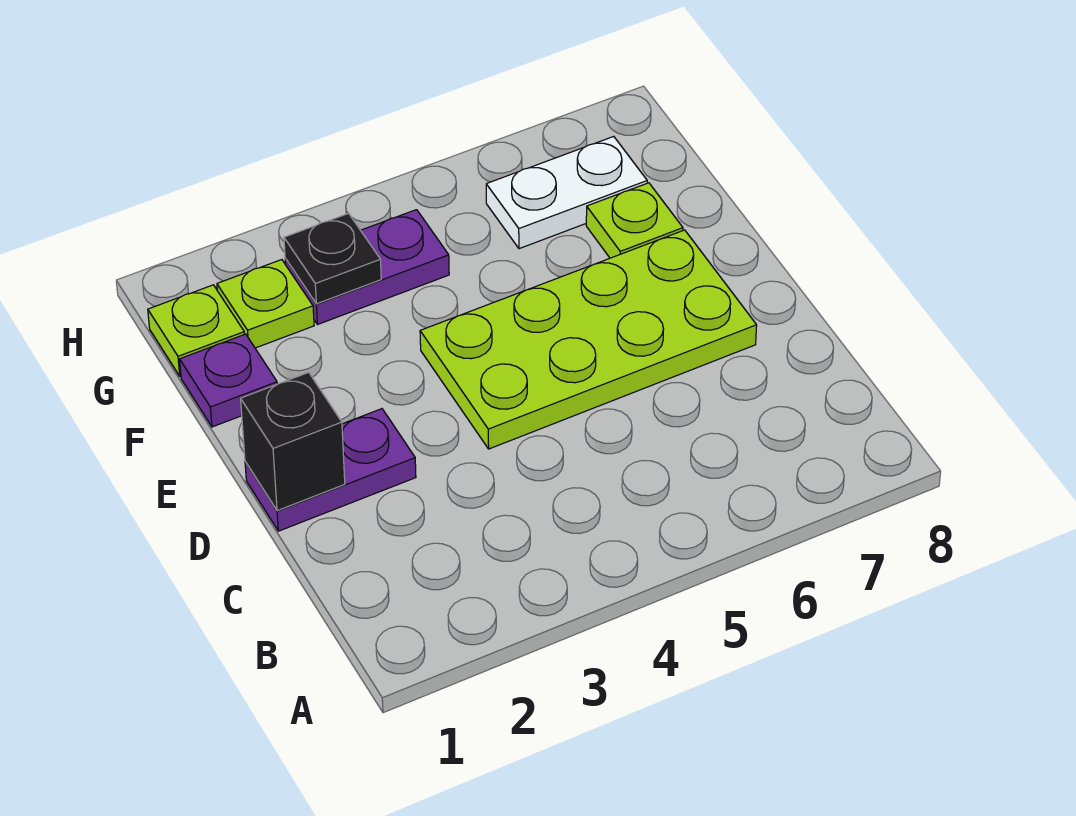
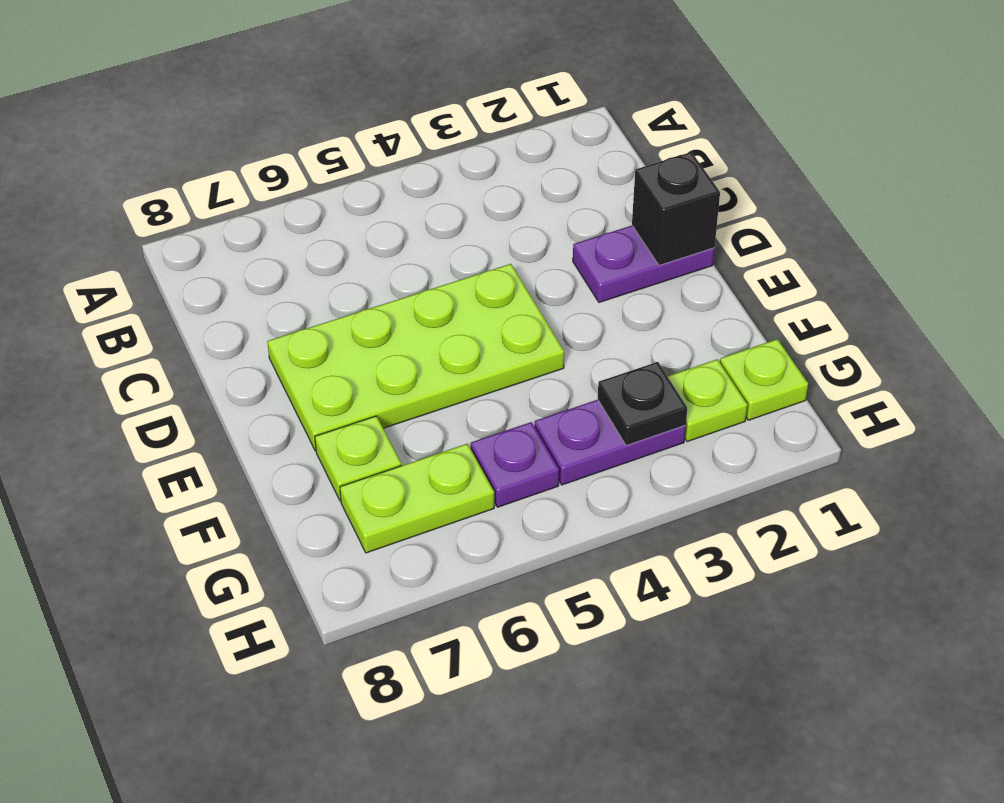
purple 1x1 plate [180,334,277,427] -> purple 1x1 plate moved to [471,422,559,507]
white 1x2 plate [486,137,647,249] -> lime 1x2 plate [340,444,494,553]

